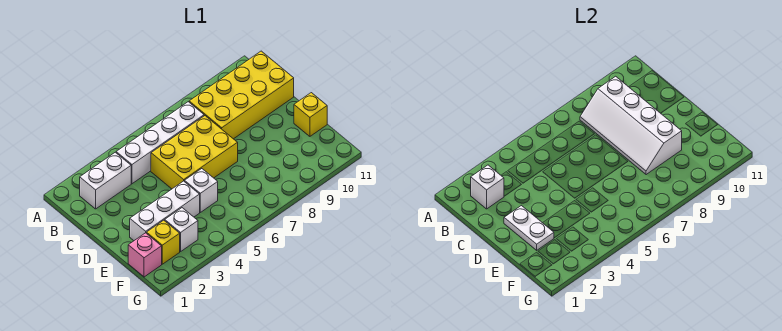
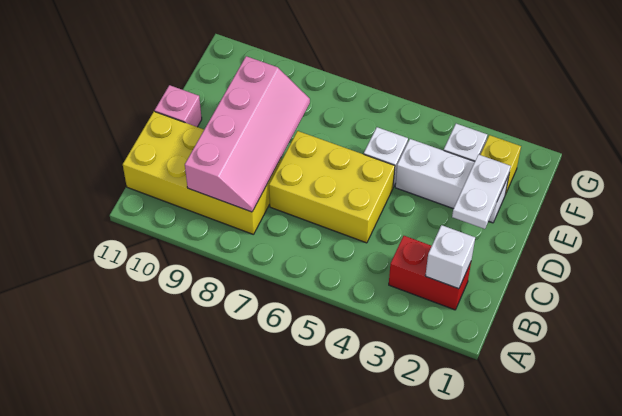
white 1x2 brick [80,152,131,209] -> red 1x2 brick [389,236,471,310]
white 1x4 brick [116,102,204,184] -> none
white 2x4 slope [580,76,682,175] -> pink 2x4 slope [185,56,310,212]
yellow 1x1 brick [294,93,327,136] -> none
pink 1x1 brick [128,233,162,277] -> pink 1x1 brick moved to [155,85,202,127]

